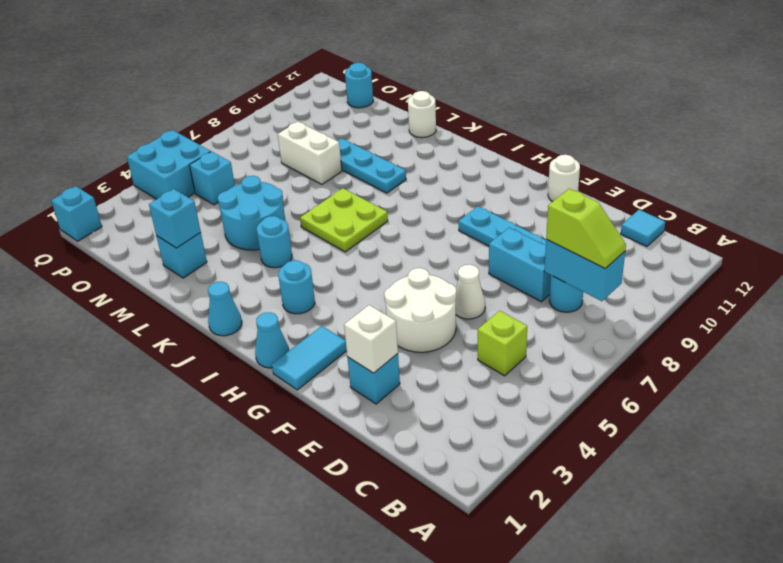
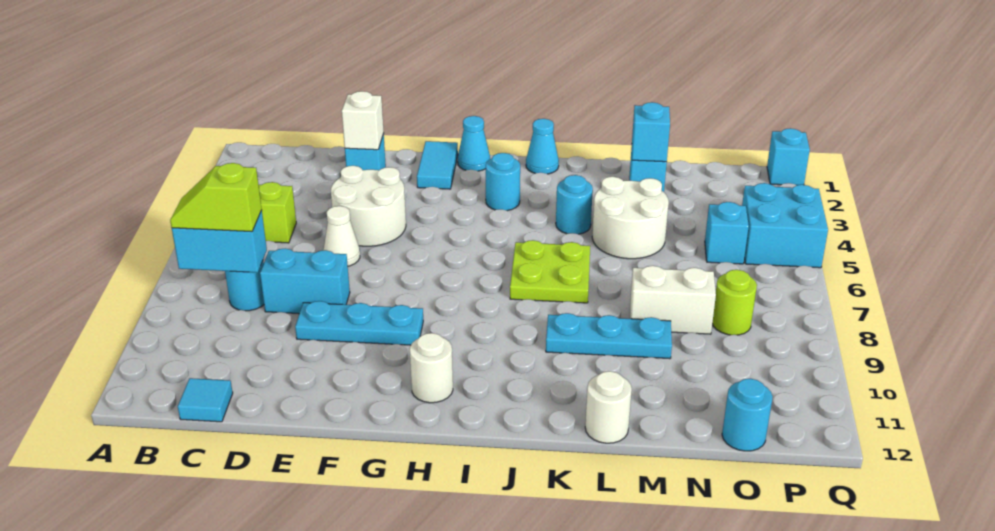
white 1x1 round brick [548,155,580,202] -> white 1x1 round brick moved to [410,333,453,403]
cyan 2x2 round brick [218,176,285,250] -> white 2x2 round brick [592,177,669,259]
none -> lime 1x1 round brick [712,270,757,335]

